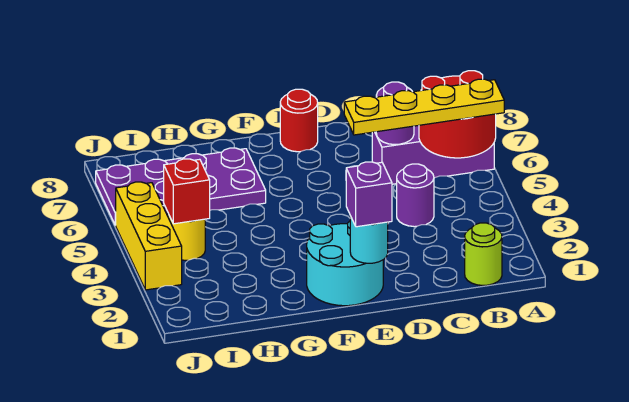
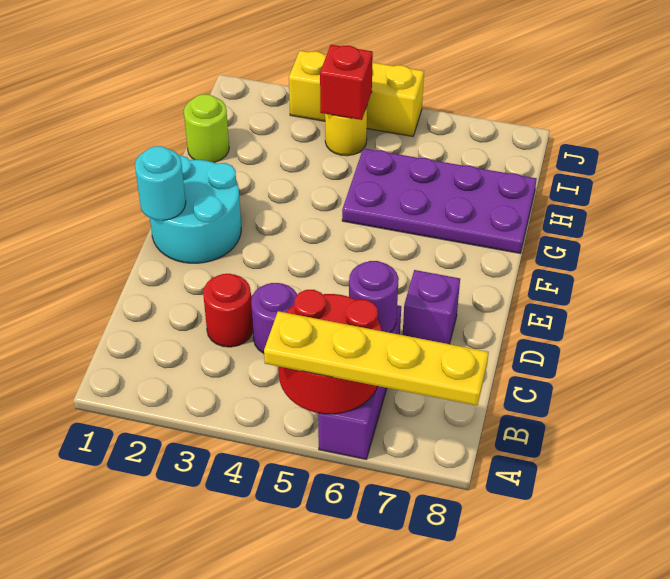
yellow 1x4 plate [344,79,504,135] -> yellow 1x4 plate turned to [264,311,489,406]
lime 1x1 round brick [465,223,502,285] -> lime 1x1 round brick moved to [184,94,229,162]
purple 1x1 brick [346,162,392,227] -> purple 1x1 brick moved to [403,270,460,344]
red 1x1 round brick [280,89,318,152] -> red 1x1 round brick moved to [203,274,253,347]
purple 2x4 plate [96,148,266,225] -> purple 2x4 plate turned to [342,148,537,253]

